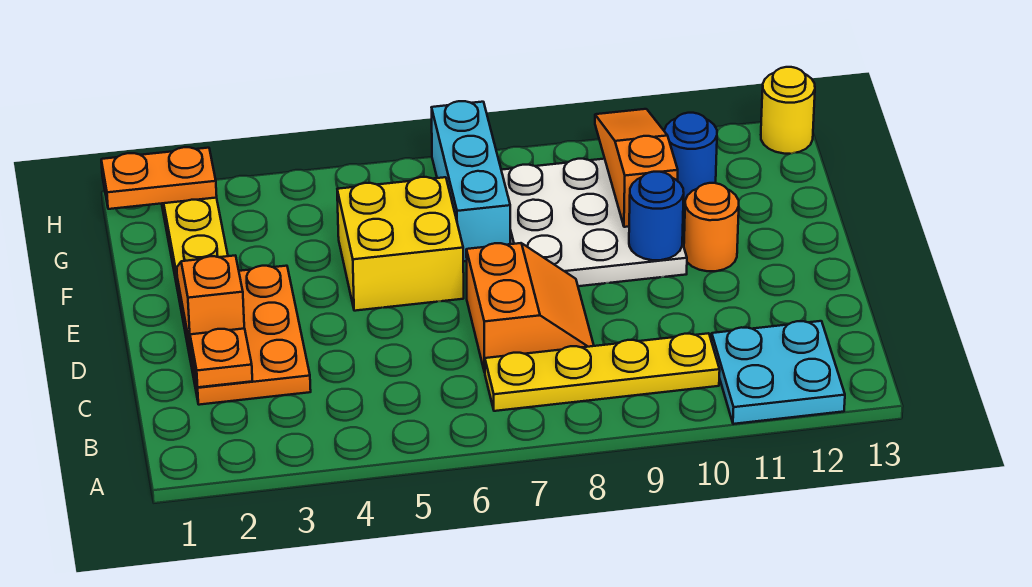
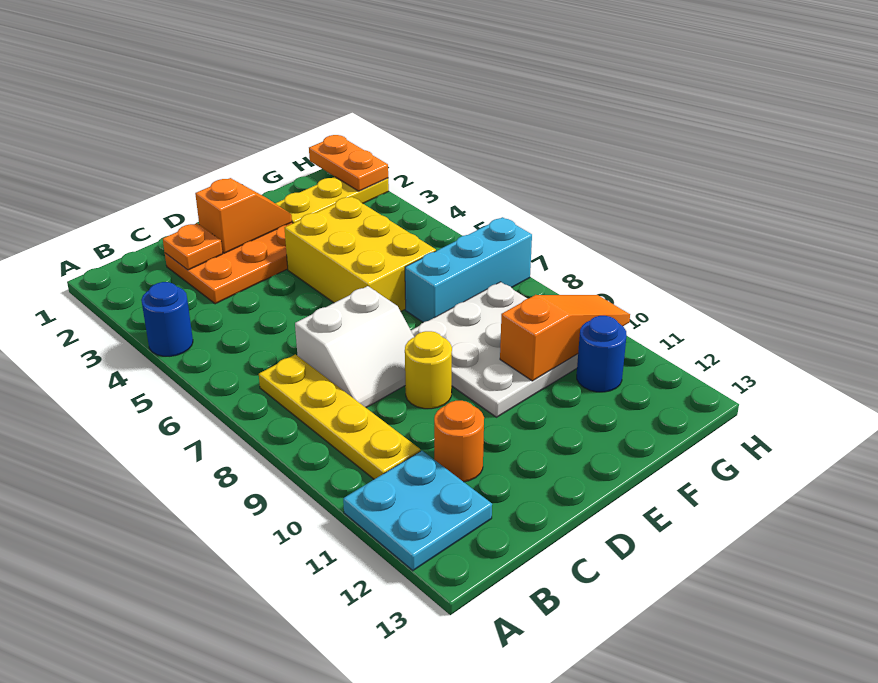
orange 2x2 slope [466,243,594,372] -> white 2x2 slope [295,286,414,407]
yellow 2x2 brick [337,177,464,311] -> yellow 2x3 brick [285,197,436,311]
blue 1x1 round brick [629,172,684,260] -> blue 1x1 round brick moved to [141,282,193,356]
orange 1x1 round brick [684,183,739,271] -> orange 1x1 round brick moved to [434,401,484,482]
yellow 1x1 round brick [761,67,815,154] -> yellow 1x1 round brick moved to [405,331,452,409]

